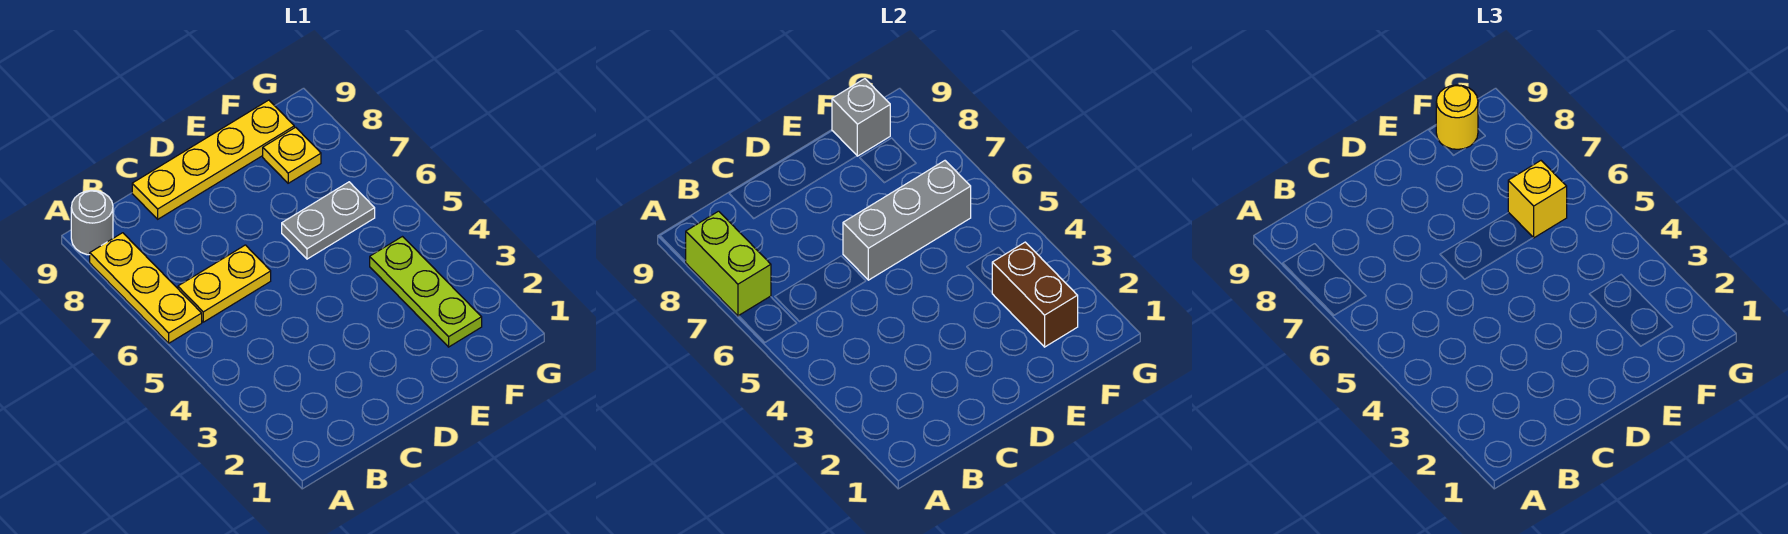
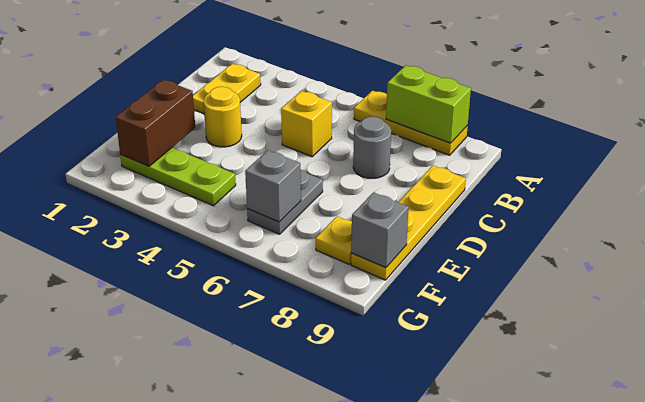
grey 1x1 round brick [71,190,113,255] -> grey 1x1 round brick moved to [353,117,391,178]
yellow 1x2 plate [178,245,271,322] -> yellow 1x2 plate moved to [193,64,261,114]
grey 1x3 brick [843,161,971,280] -> grey 1x1 brick [245,150,301,222]
brown 1x2 brick [992,242,1078,347] -> brown 1x2 brick turned to [116,80,195,166]
yellow 1x1 brick [1508,161,1567,238] -> yellow 1x1 brick moved to [281,91,332,157]
yellow 1x1 round brick [1436,85,1478,149] -> yellow 1x1 round brick moved to [203,87,242,147]

